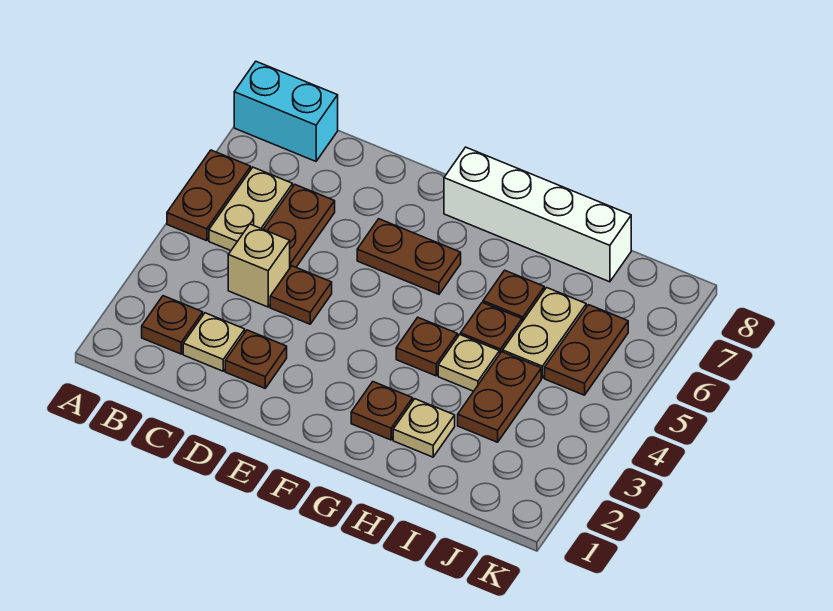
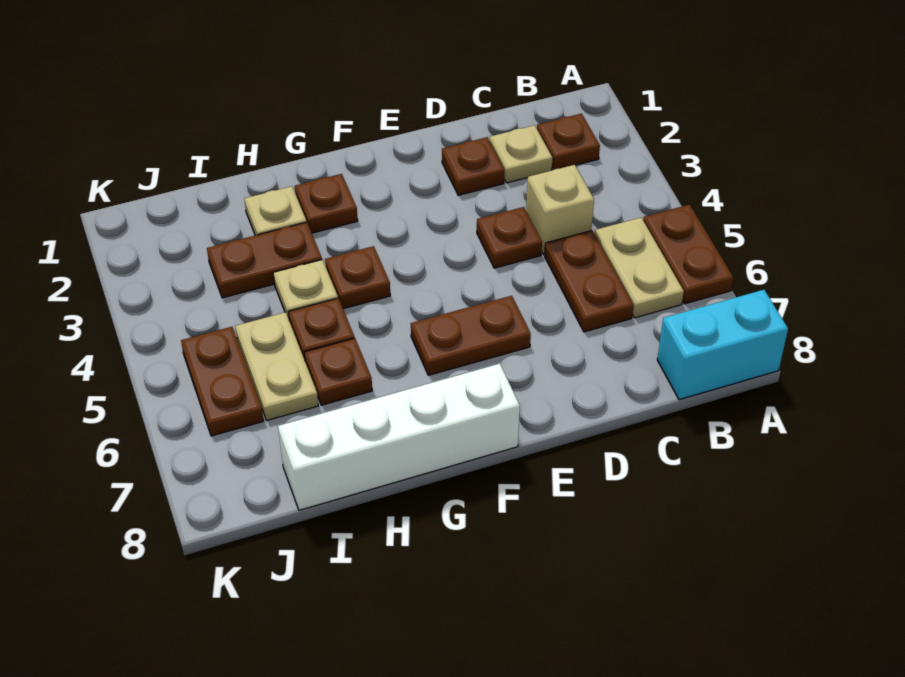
brown 1x2 plate [458,352,541,442] -> brown 1x2 plate turned to [207,222,322,298]

